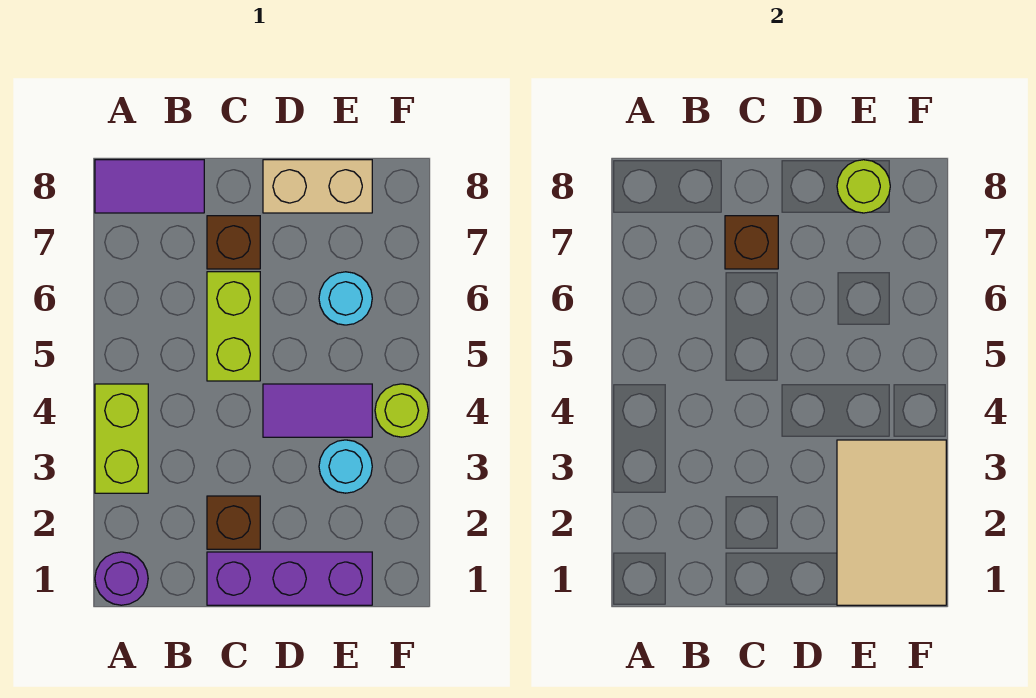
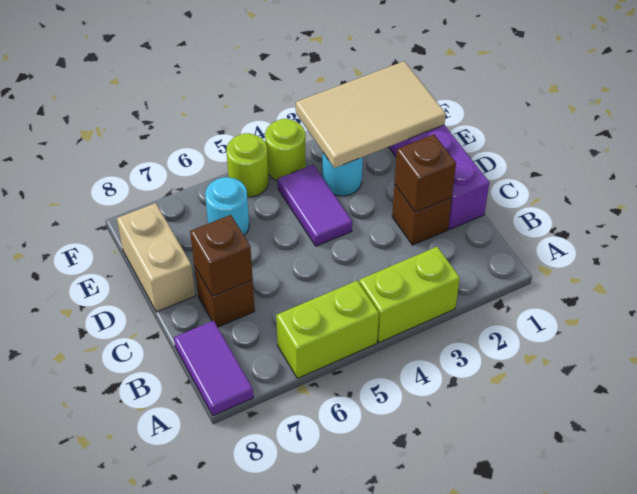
purple 1x1 round brick [95,552,148,605] -> none
none -> brown 1x1 brick [395,134,456,212]
lime 1x2 brick [207,272,260,381] -> lime 1x2 brick moved to [276,281,379,379]
lime 1x1 round brick [837,160,890,213] -> lime 1x1 round brick moved to [227,133,269,197]

